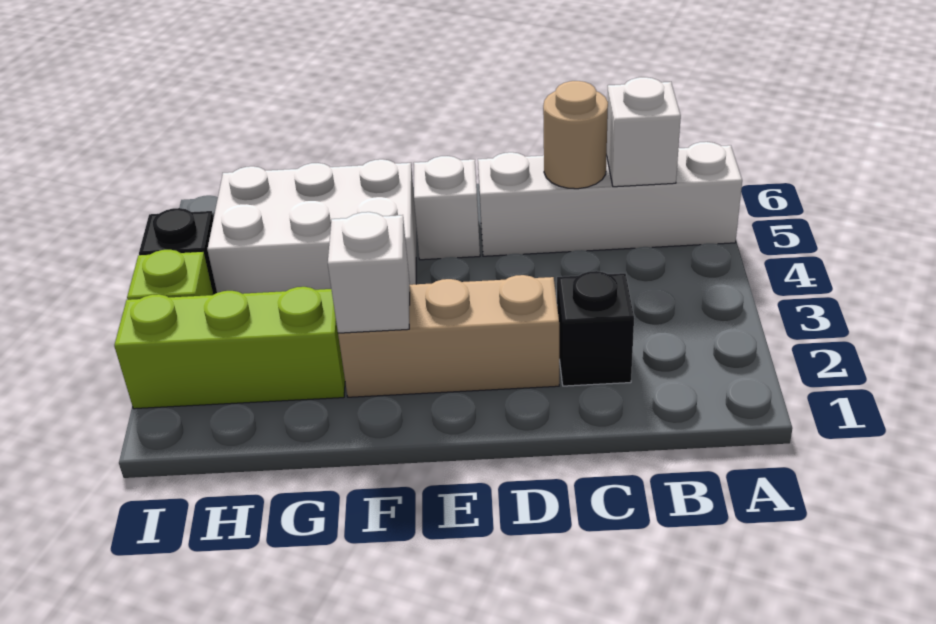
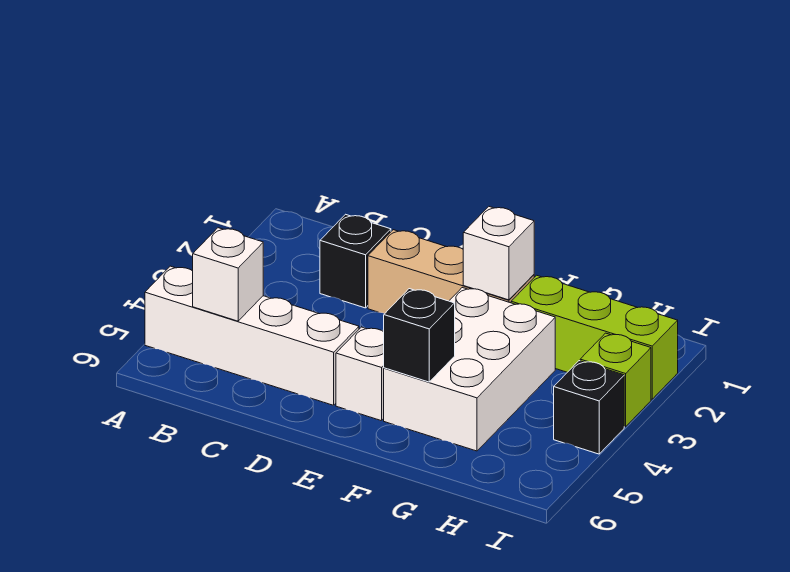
tan 1x1 round brick [543,81,608,189] -> none
white 2x3 brick [207,159,416,294] -> white 2x3 brick turned to [384,288,555,451]
none -> black 1x1 brick [384,289,455,382]

